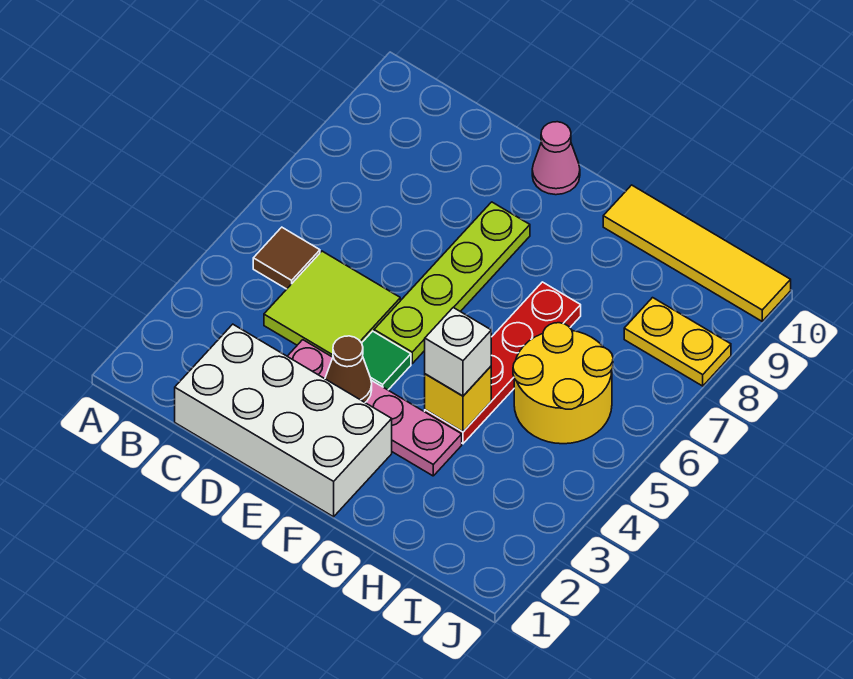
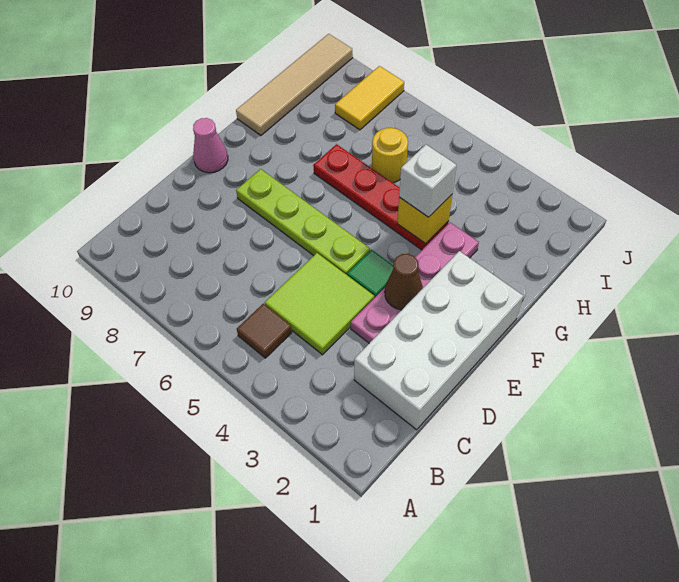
yellow 1x4 tile [603,185,791,321] -> tan 1x4 tile [236,34,353,135]
yellow 2x2 round brick [513,323,613,444] -> yellow 1x1 round brick [372,128,408,183]
yellow 1x2 plate [624,298,731,386] -> yellow 1x2 tile [335,66,404,130]

